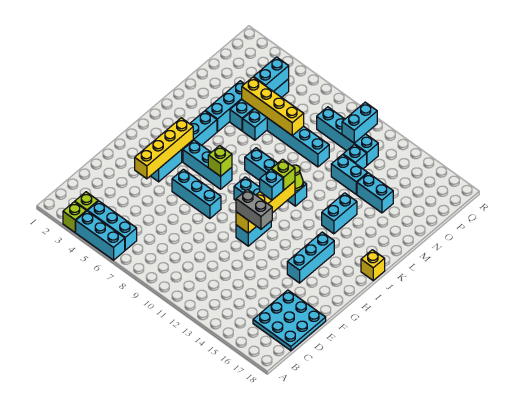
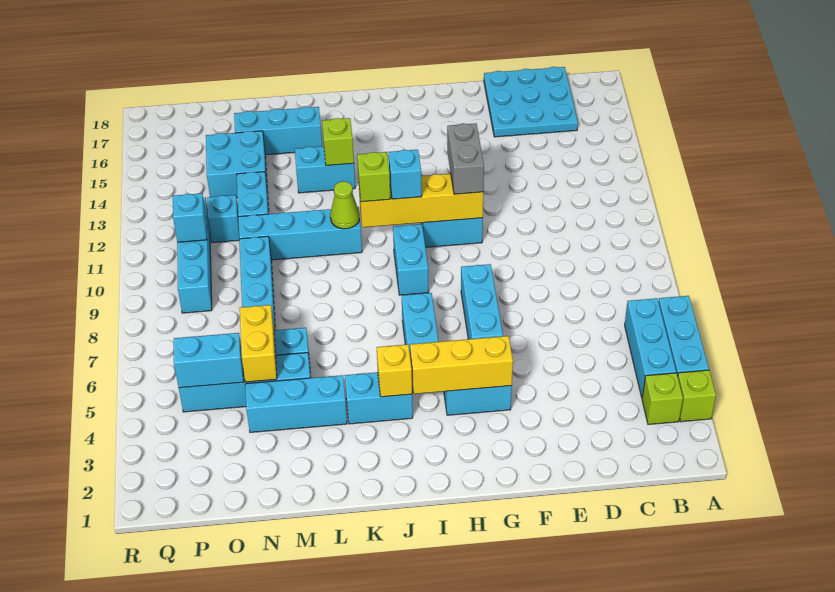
yellow 1x4 brick [135,118,193,179] -> yellow 1x3 brick [410,336,513,394]
cyan 1x3 brick [287,232,334,283] -> cyan 1x3 brick moved to [234,107,322,155]
lime 1x1 brick [208,146,232,176] -> lime 1x1 brick moved to [322,118,354,166]
yellow 1x1 brick [361,250,385,280] -> yellow 1x1 brick moved to [377,344,412,397]
cyan 1x4 brick [245,148,307,206] -> cyan 1x4 brick turned to [238,207,362,260]
yellow 1x4 brick [242,77,304,136] -> yellow 1x2 brick [240,305,277,382]
cyan 1x2 brick [357,173,393,213] -> cyan 2x2 brick [206,131,268,198]
cyan 1x2 brick [342,102,377,143] -> cyan 1x1 brick [173,193,207,242]

